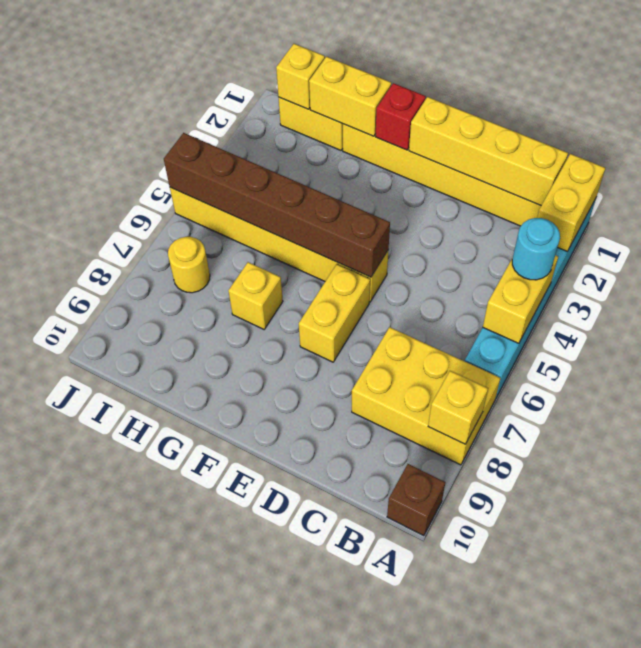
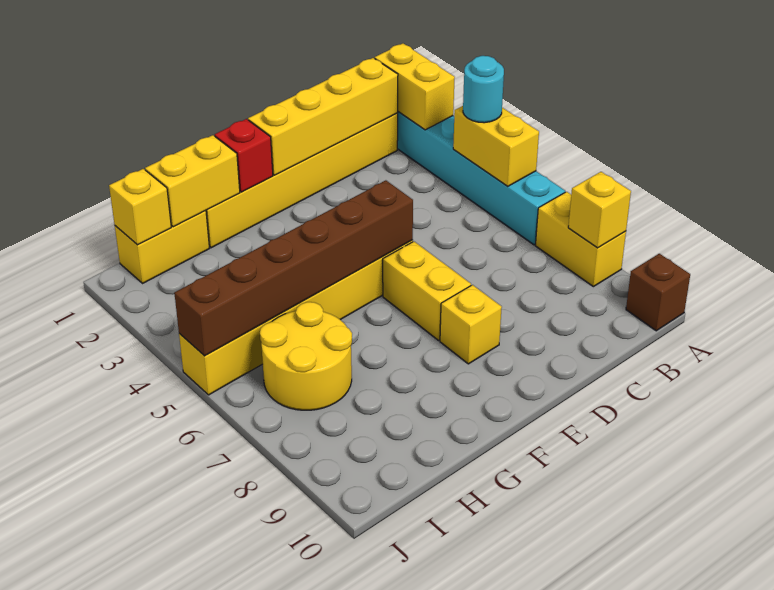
yellow 2x3 brick [352,327,500,465] -> yellow 1x2 brick [535,192,626,287]
yellow 1x1 brick [229,262,283,329] -> yellow 1x1 brick moved to [440,285,502,364]
yellow 1x1 round brick [168,237,210,293] -> yellow 2x2 round brick [260,302,352,410]

